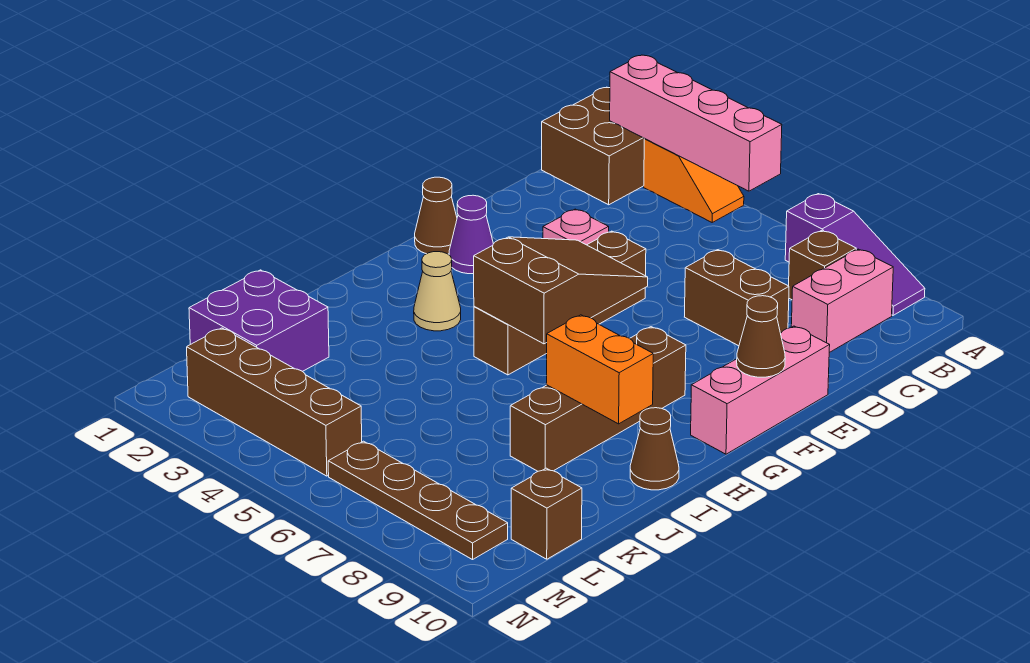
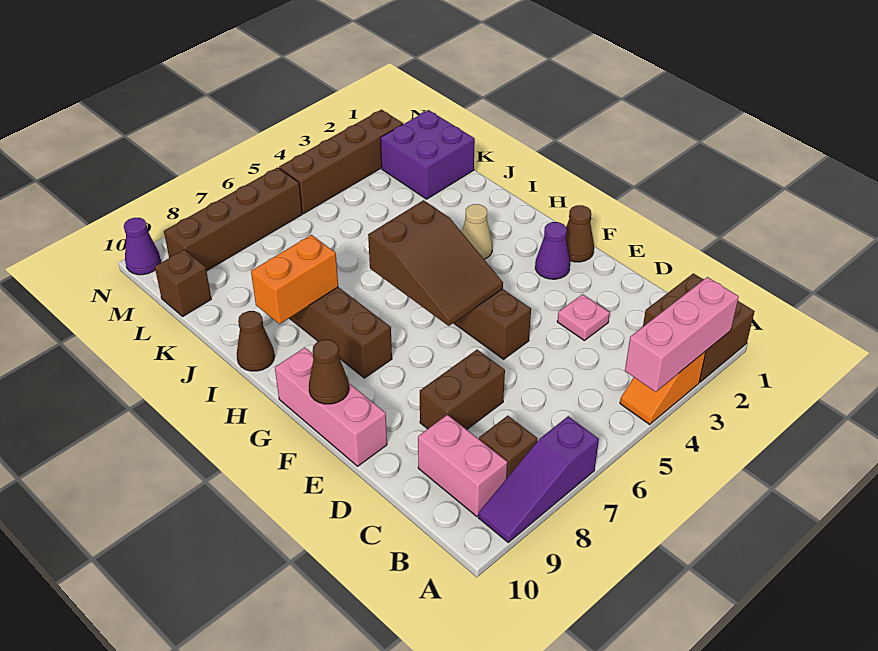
pink 1x4 brick [610,55,782,191] -> pink 1x3 brick [625,277,739,392]
brown 1x4 plate [328,441,508,560] -> brown 1x4 brick [164,167,302,271]
none -> purple 1x1 cone [124,218,161,275]

